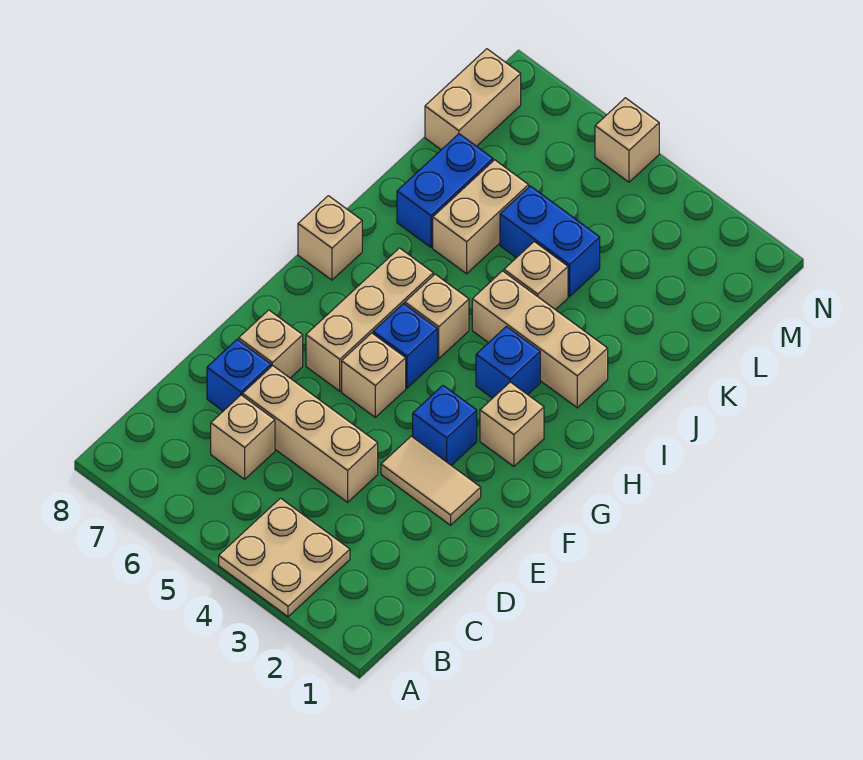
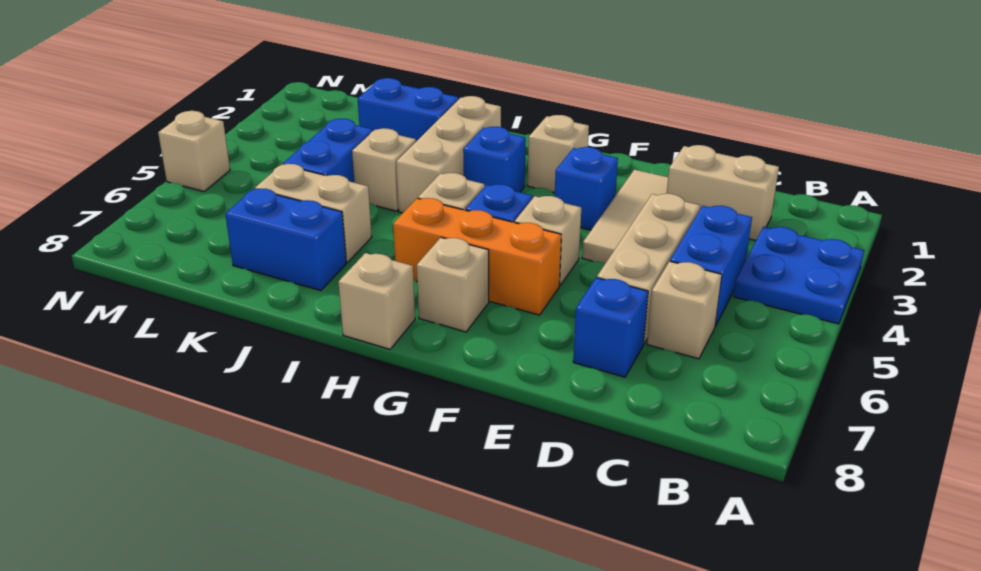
tan 2x2 plate [219,498,350,617] -> blue 2x2 plate [734,227,864,324]
none -> blue 1x2 brick [670,206,752,326]
tan 1x2 tile [381,436,481,525] -> tan 1x3 tile [582,170,668,263]
tan 1x1 brick [239,310,303,378] -> tan 1x1 brick moved to [417,238,489,332]
tan 1x3 brick [306,248,433,391] -> orange 1x3 brick [393,198,561,315]
none -> blue 1x2 brick [358,78,459,141]
tan 1x2 brick [425,49,521,150] -> tan 1x2 brick moved to [667,145,779,240]

